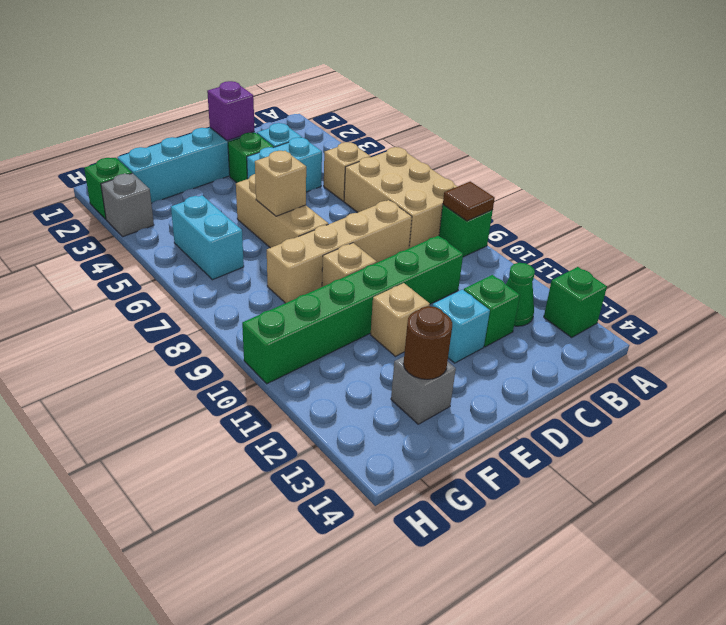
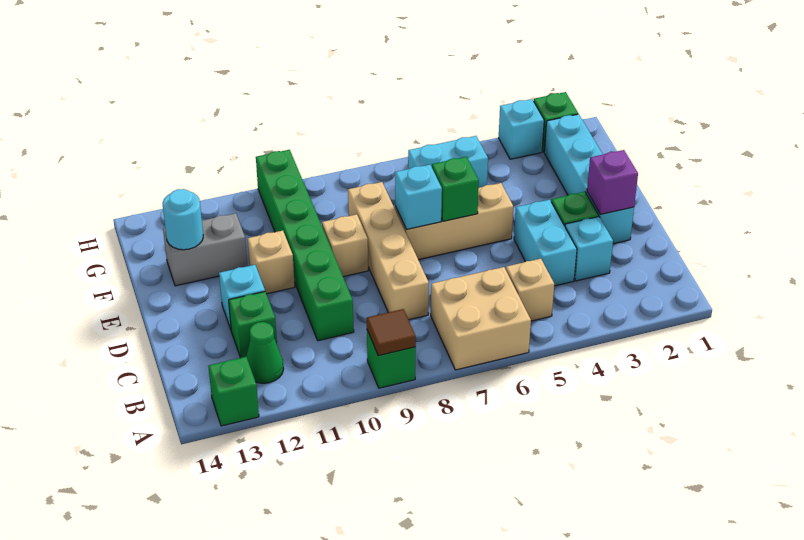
tan 2x3 brick [344,147,457,248] -> tan 2x2 brick [431,267,531,370]
tan 1x1 brick [255,151,306,216] -> green 1x1 brick [432,157,479,221]
none -> cyan 1x1 brick [395,165,442,229]
grey 1x1 brick [391,357,456,424] -> grey 1x2 brick [163,213,247,286]
brown 1x1 round brick [403,306,452,379] -> cyan 1x1 round brick [162,189,203,250]
grey 1x1 brick [101,173,154,236] -> cyan 1x1 brick [499,99,544,159]

